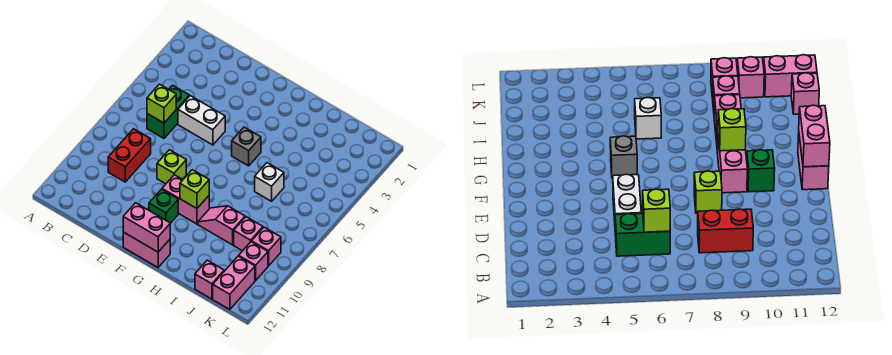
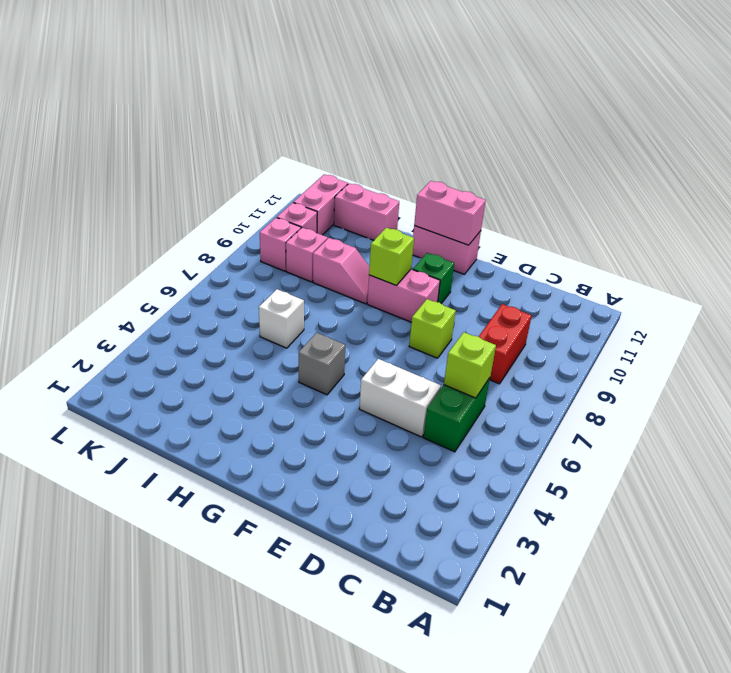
pink 1x1 brick [195,260,224,299] -> pink 1x2 brick [334,183,399,240]

